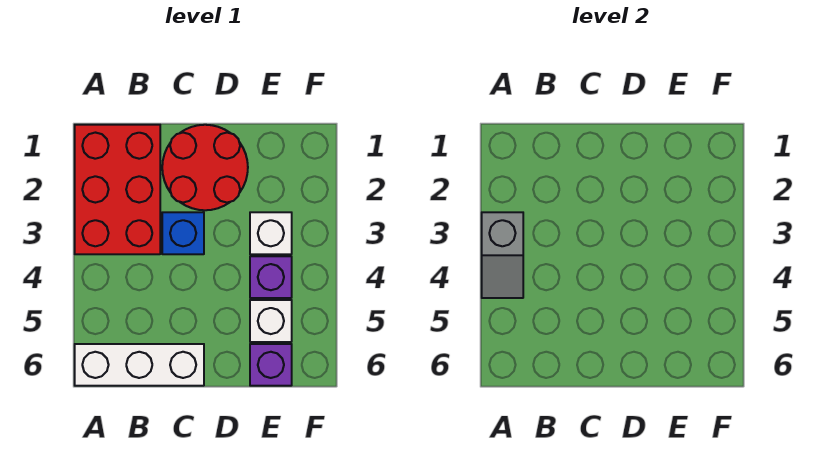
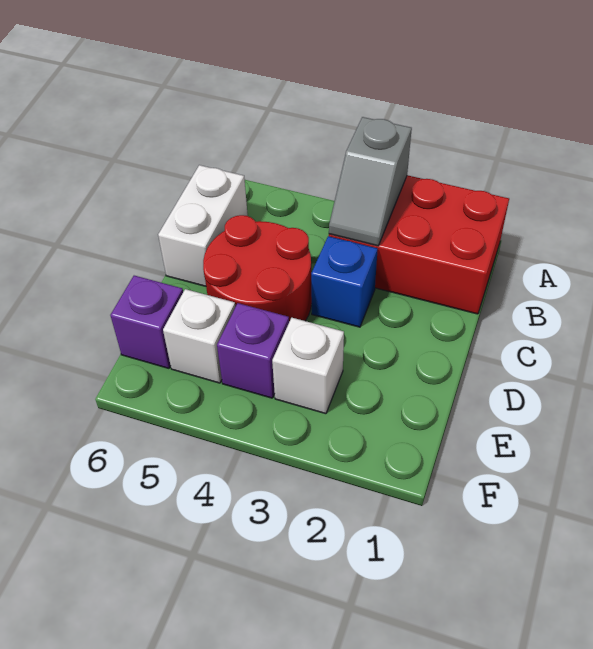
grey 1x2 slope [482,212,523,298] -> grey 1x2 slope turned to [329,117,412,246]
white 1x3 brick [75,344,204,386] -> white 1x2 brick [158,165,248,286]
red 2x2 round brick [162,125,248,210] -> red 2x2 round brick moved to [203,215,312,322]

